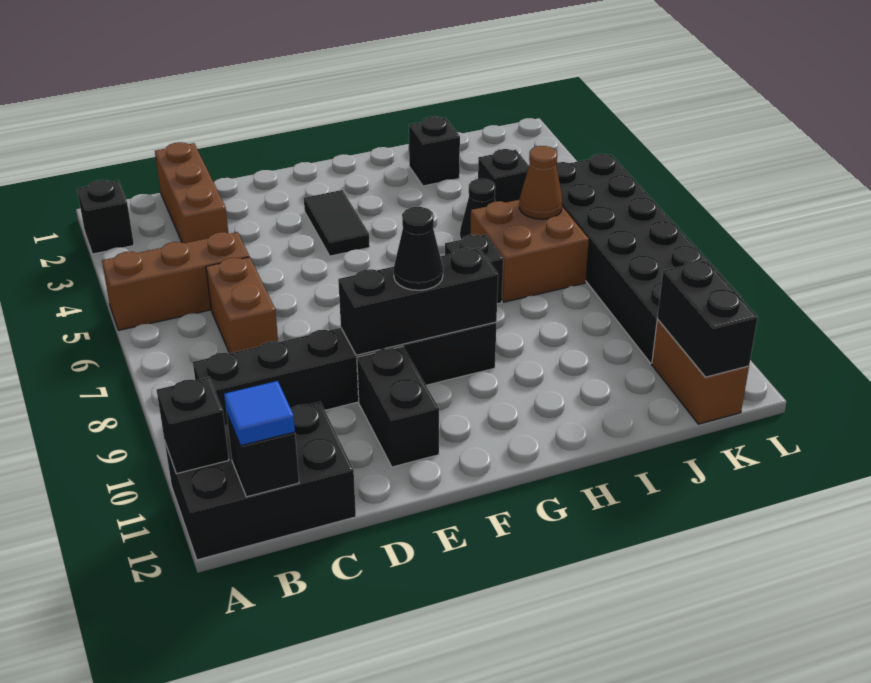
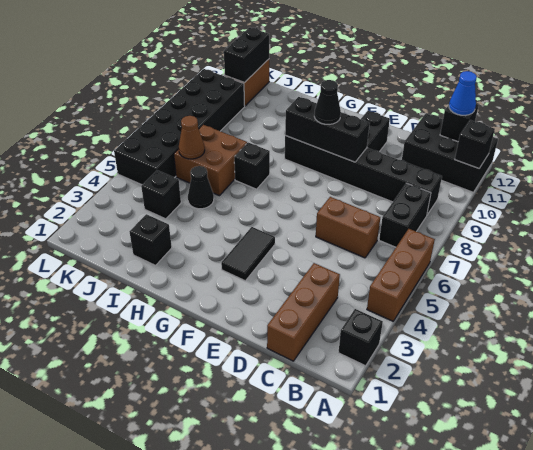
brown 1x3 brick [102,232,249,330] -> brown 1x3 brick turned to [367,229,435,321]
none -> black 1x2 brick [379,183,431,247]
blue 1x1 tile [224,381,295,446] -> blue 1x1 cone [449,71,477,115]
brown 1x2 brick [206,257,278,353] -> brown 1x2 brick turned to [316,197,380,258]

